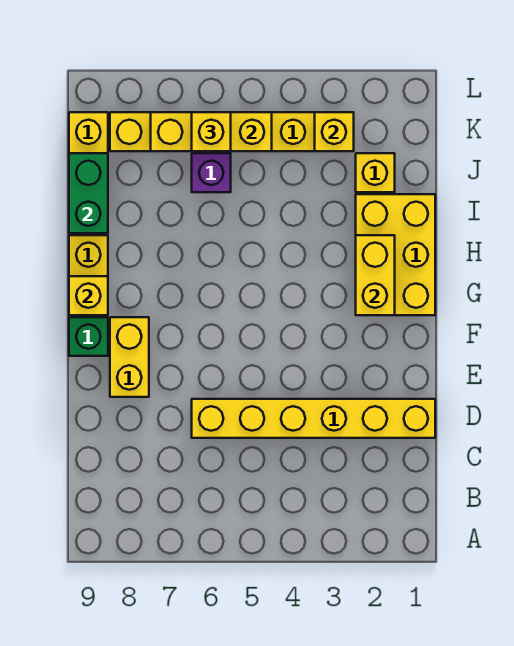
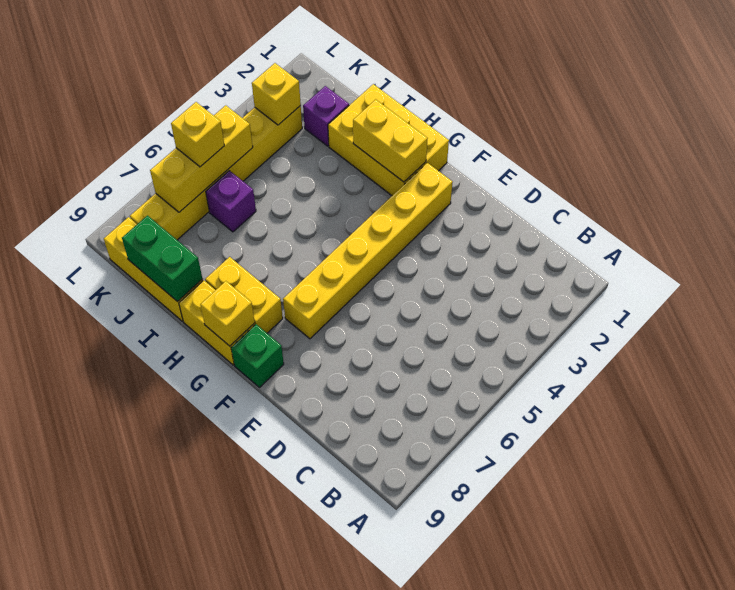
yellow 1x6 brick [192,399,435,438] -> yellow 1x6 brick moved to [283,163,452,339]
yellow 1x2 brick [110,317,149,397] -> yellow 1x2 brick moved to [205,257,283,333]
yellow 1x1 brick [356,153,395,192] -> purple 1x1 brick [303,86,349,146]

